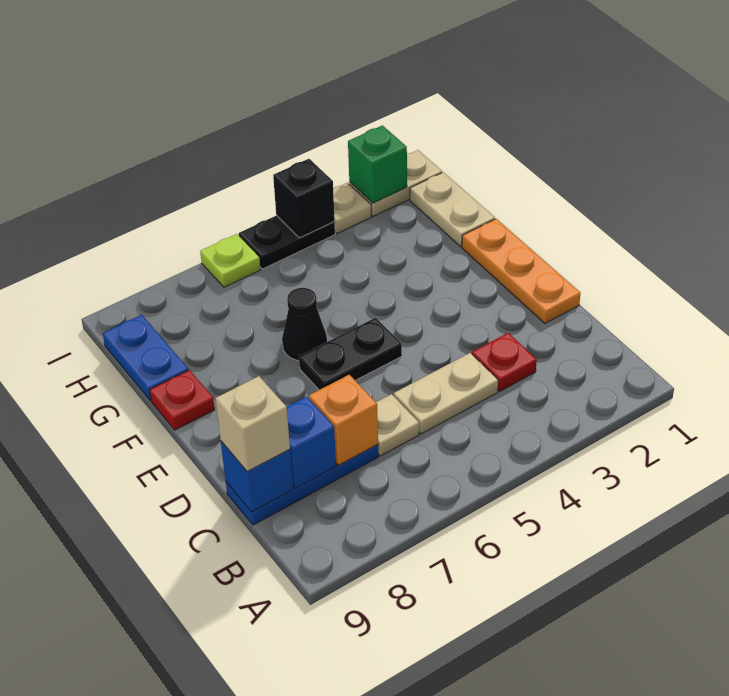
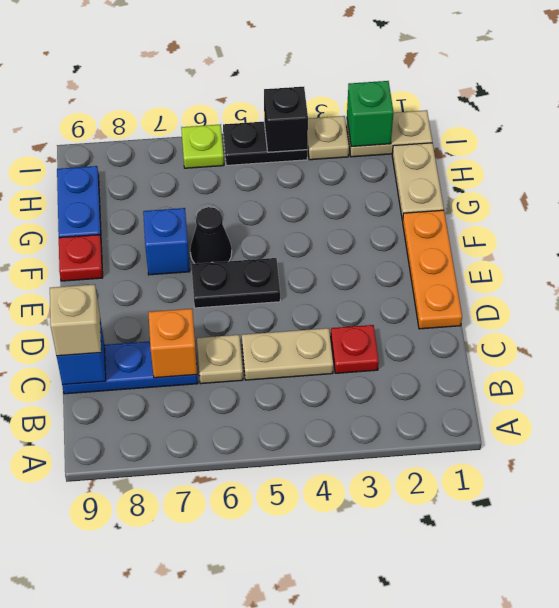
blue 1x1 brick [287,397,336,488] -> blue 1x1 brick moved to [143,208,190,275]

